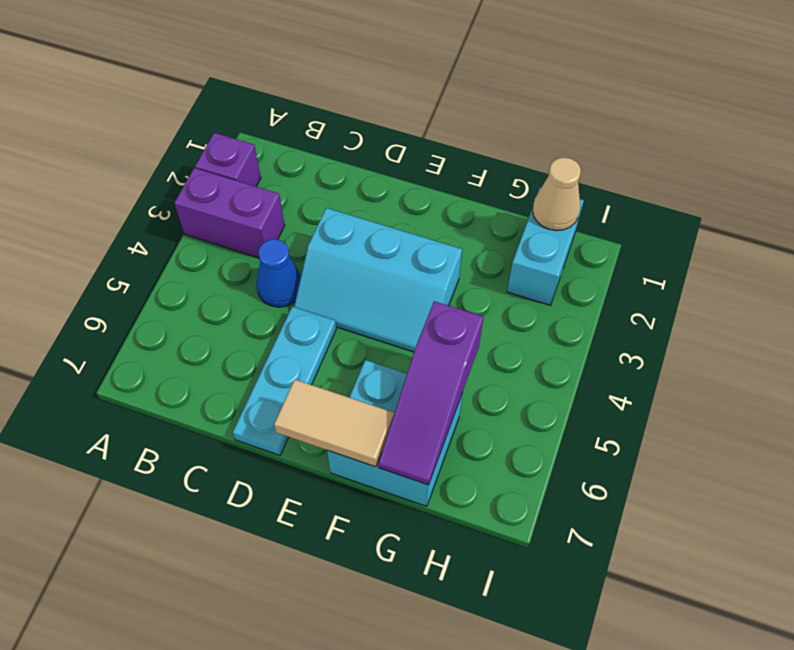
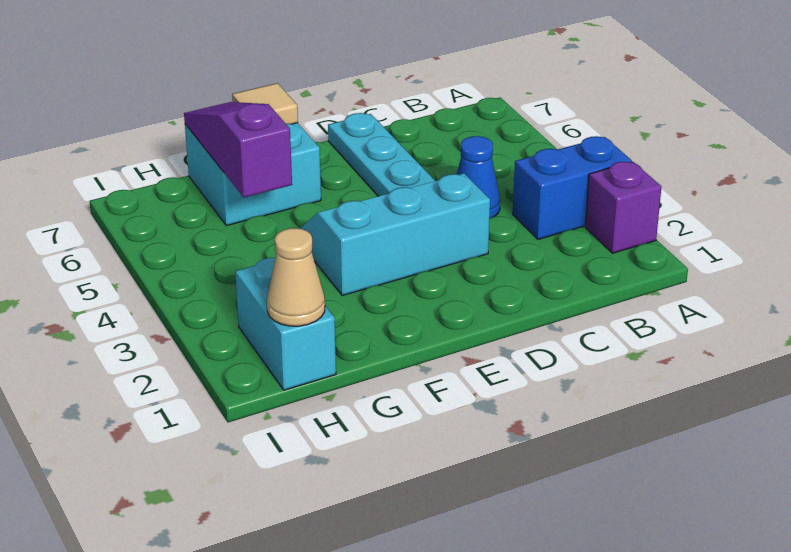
purple 1x2 brick [174,168,285,258] -> blue 1x2 brick [513,136,632,239]
tan 1x2 tile [274,380,394,467] -> tan 1x1 tile [232,83,298,124]

